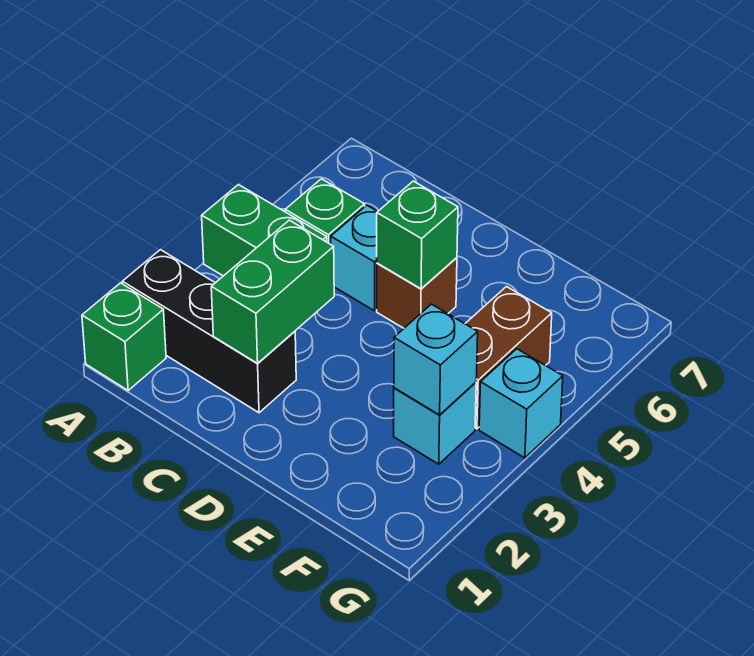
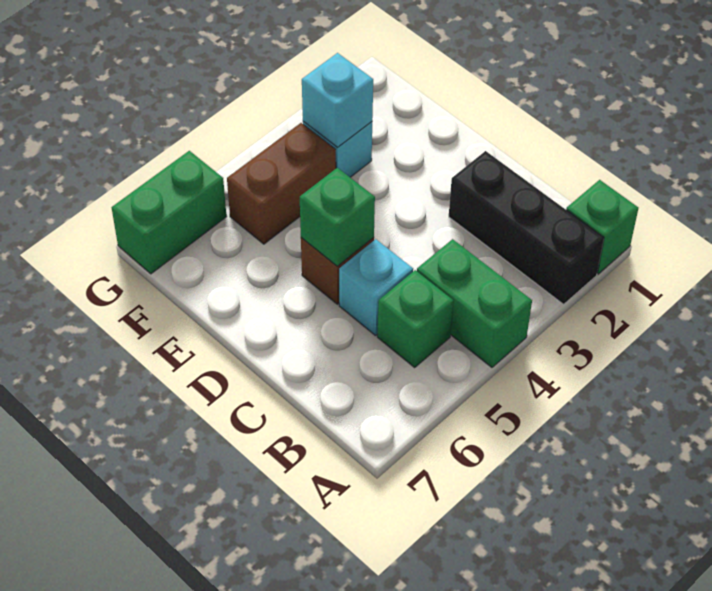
green 1x2 brick [211,220,334,363] -> green 1x2 brick moved to [112,151,227,274]
cyan 1x1 brick [479,349,563,458] -> none

